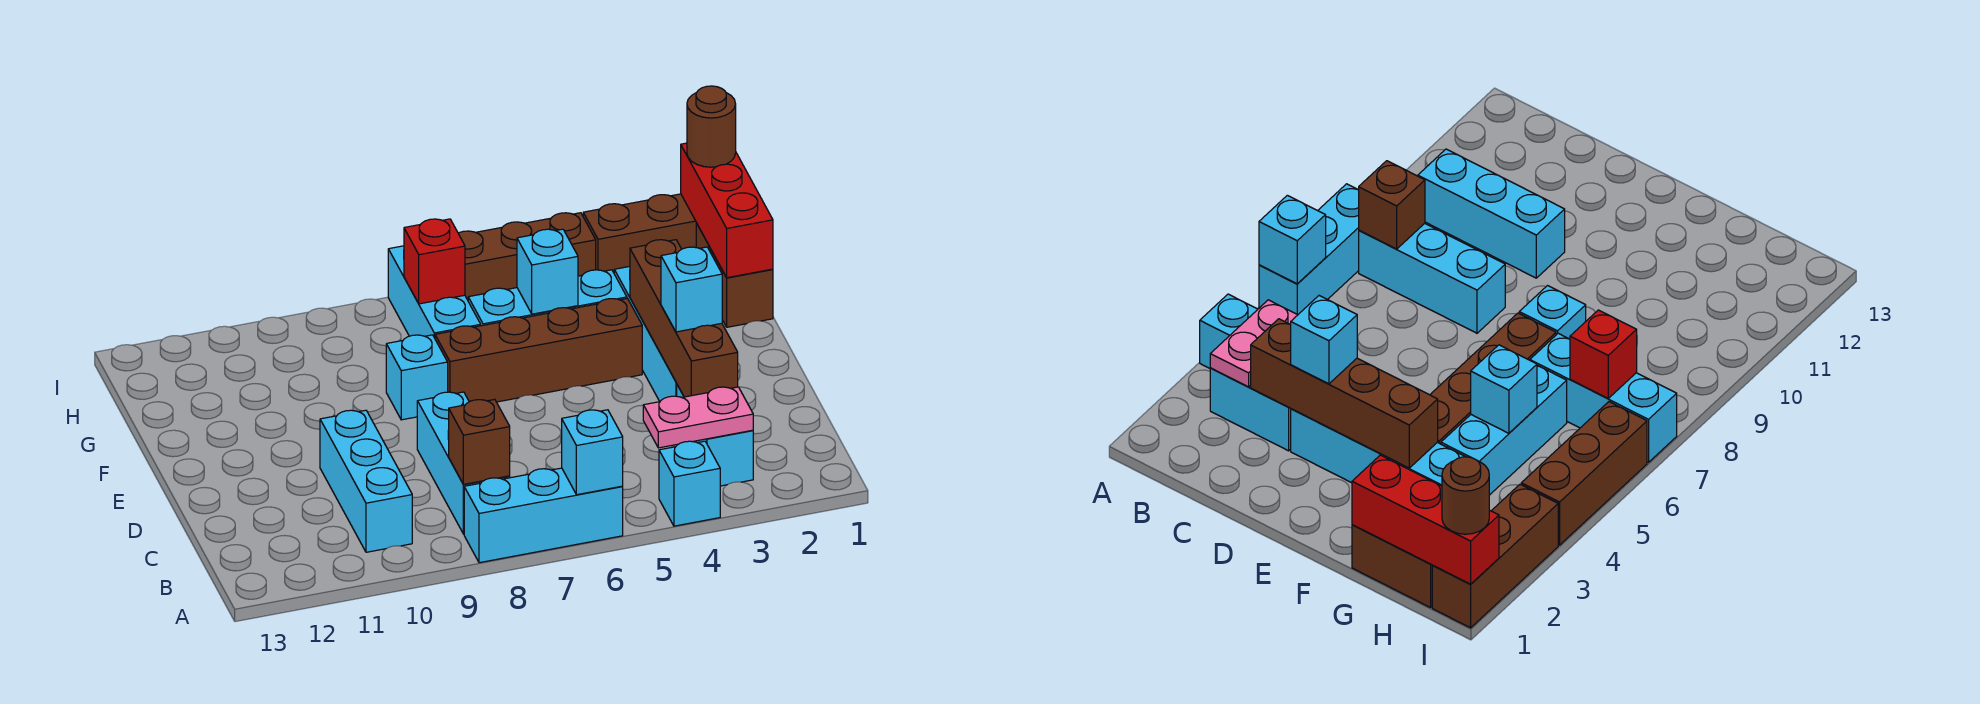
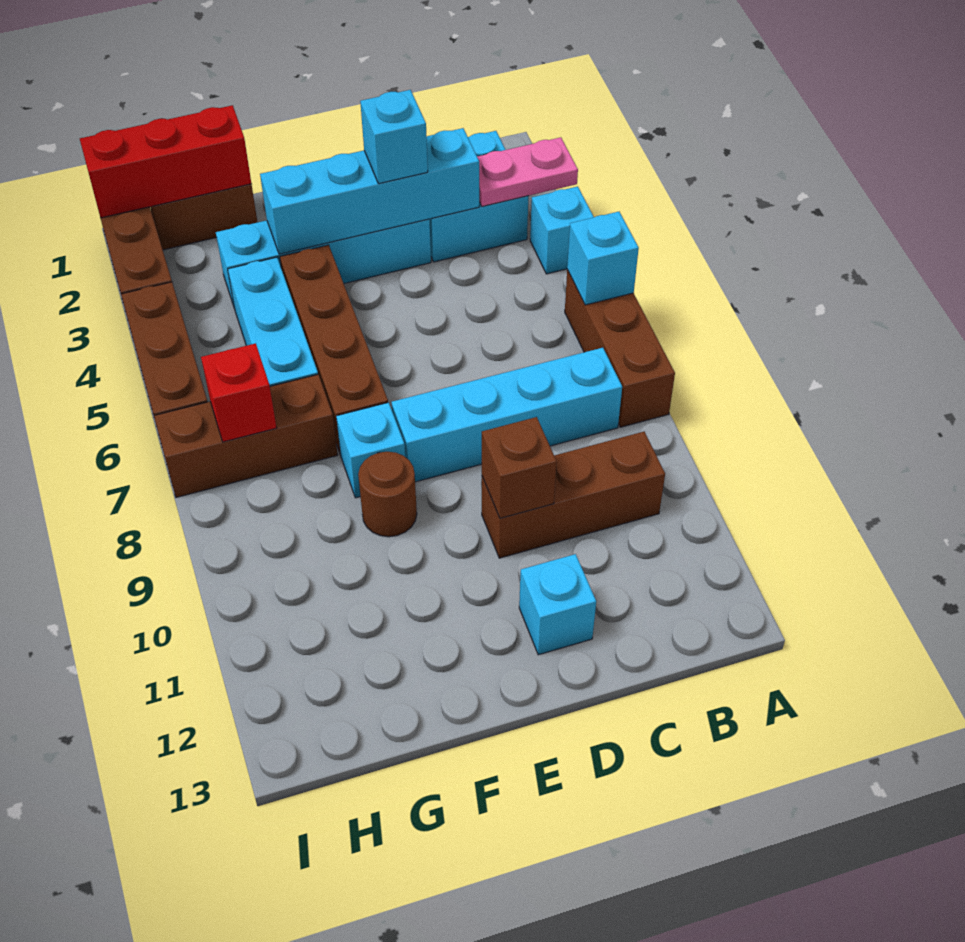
cyan 1x3 brick [464,468,623,563] -> brown 1x3 brick [565,270,675,427]
cyan 1x2 brick [677,385,753,486] -> cyan 2x2 brick [430,131,528,262]
pink 1x2 plate [643,387,753,448] -> pink 1x2 plate turned to [477,137,578,206]
cyan 1x3 brick [417,392,510,534] -> cyan 1x4 brick [392,348,622,482]
brown 1x1 brick [449,399,510,484] -> brown 1x1 brick moved to [482,417,557,518]
cyan 1x3 brick [320,410,412,552] -> brown 1x3 brick [482,432,665,558]
brown 1x4 brick [630,240,738,397] -> cyan 1x4 brick [260,128,479,254]
cyan 1x1 brick [517,229,578,314] -> cyan 1x1 brick moved to [519,554,596,655]
cyan 1x3 brick [388,246,481,338] -> brown 1x3 brick [154,375,338,497]
brown 1x1 round brick [687,86,736,167] -> brown 1x1 round brick moved to [358,452,417,537]

